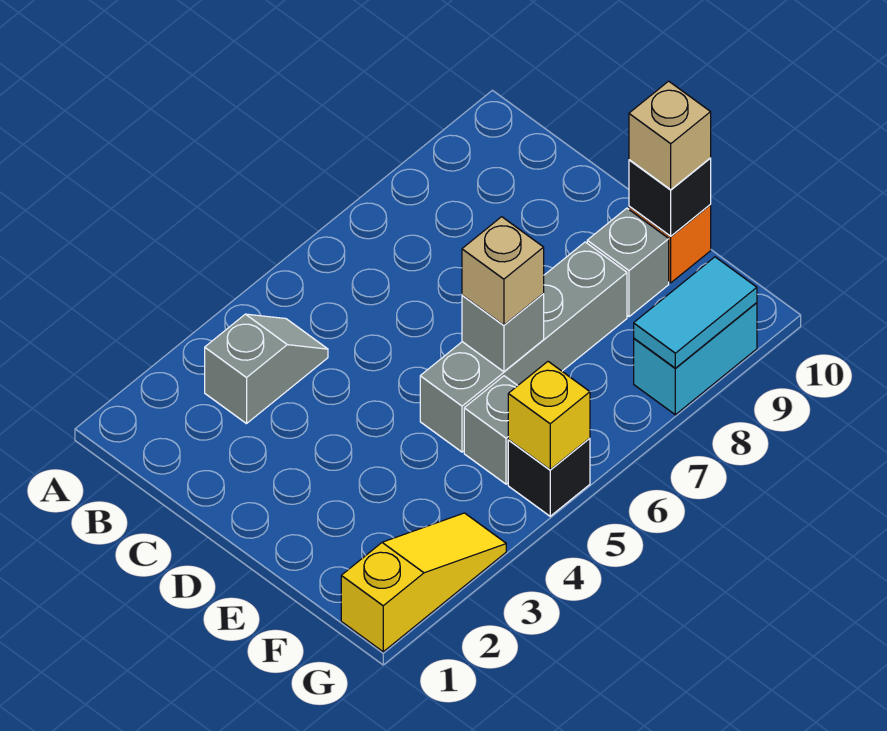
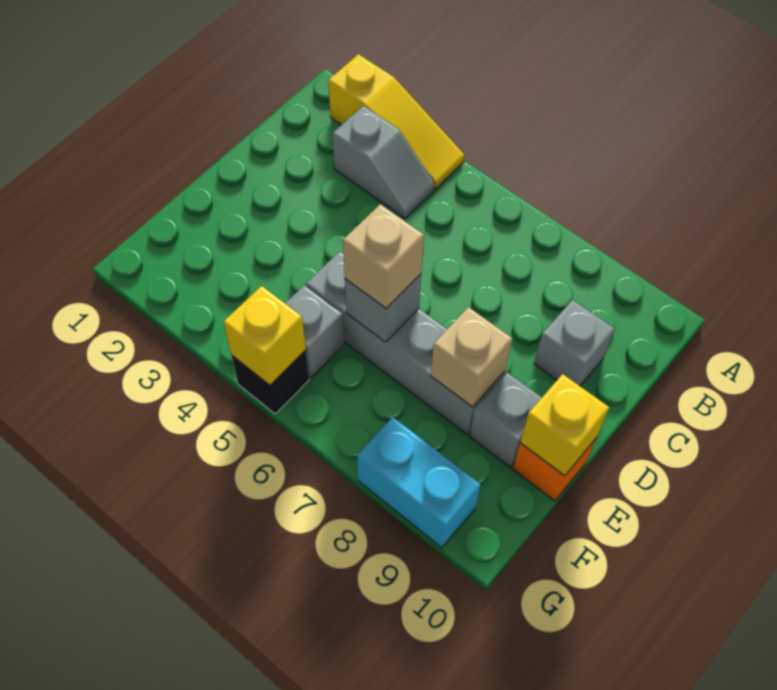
none -> grey 1x1 brick [534,300,615,386]
black 1x1 brick [629,158,711,236] -> yellow 1x1 brick [520,374,609,476]
tan 1x1 brick [629,81,711,190] -> tan 1x1 brick moved to [431,307,512,407]
yellow 1x3 slope [341,513,506,652] -> yellow 1x3 slope moved to [328,54,465,189]
cyan 1x2 tile [634,257,757,368] -> none

